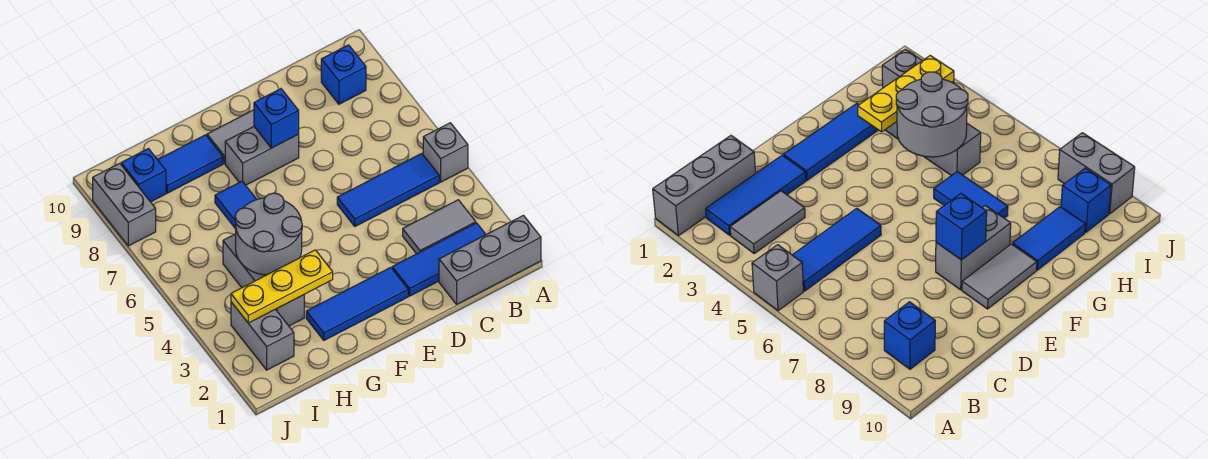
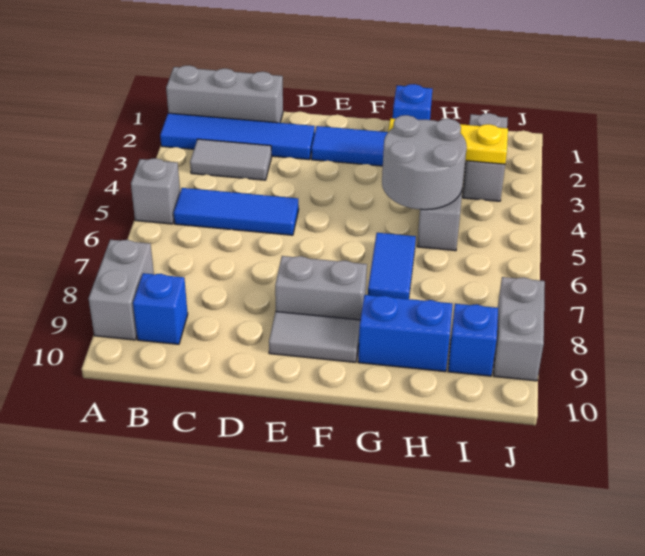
none -> grey 1x2 brick [89,240,154,340]
blue 1x3 tile [392,223,486,296] -> blue 1x4 tile [160,113,315,160]
blue 1x1 brick [254,89,299,148] -> blue 1x1 brick moved to [393,84,432,120]
blue 1x2 tile [158,135,223,193] -> blue 1x2 brick [358,295,453,372]

